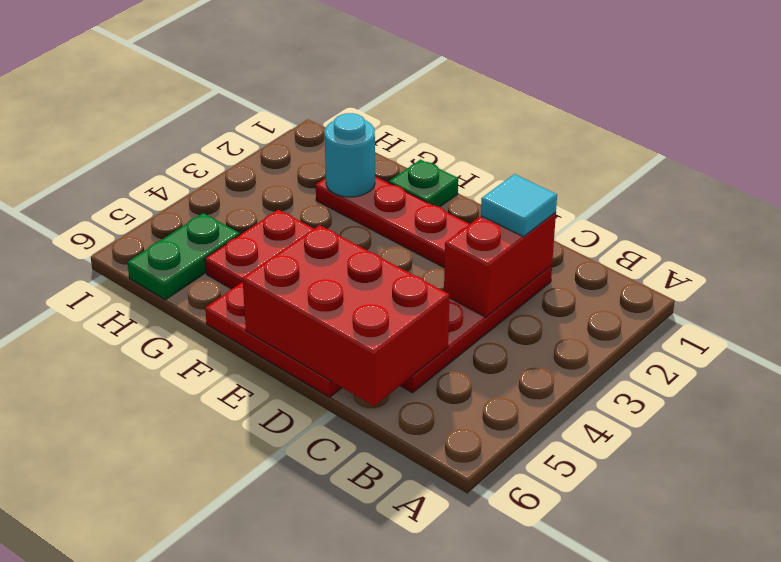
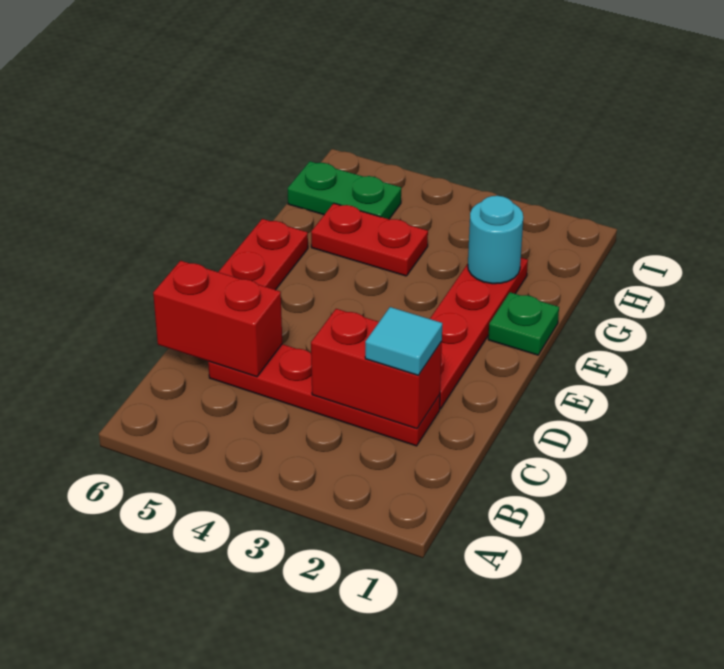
red 2x3 brick [242,225,450,406] -> red 1x2 brick [153,261,282,377]

